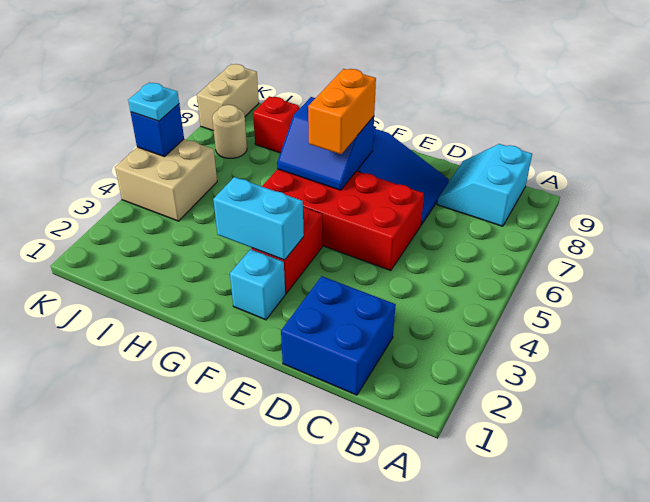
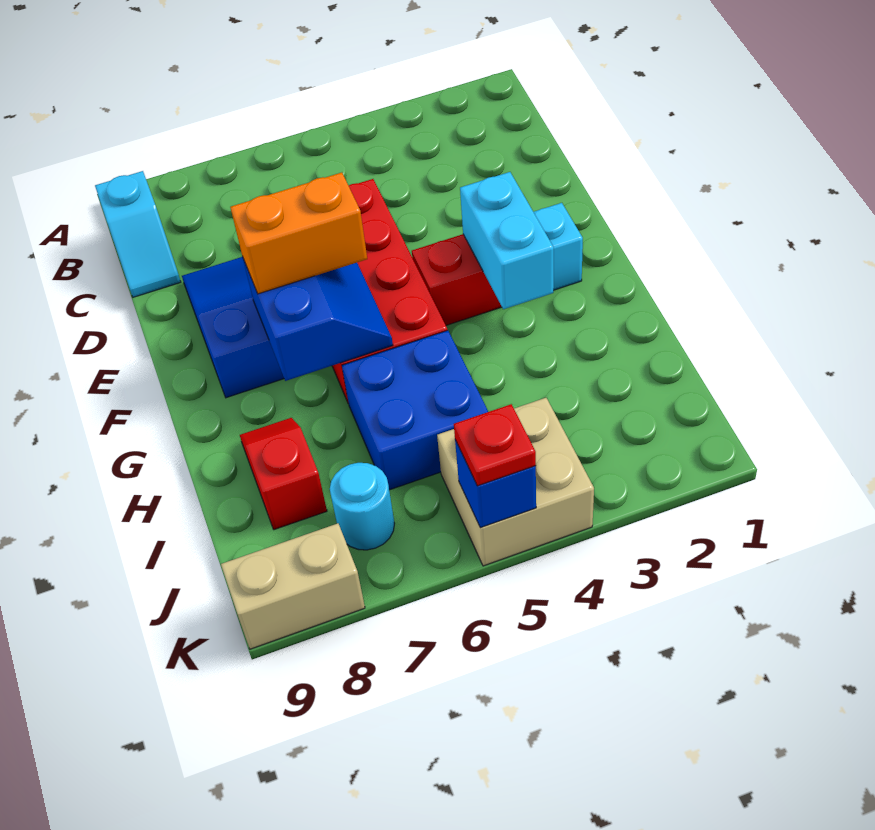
cyan 2x2 slope [437,144,532,226] -> cyan 1x2 slope [95,171,181,297]
blue 2x2 brick [281,276,396,395] -> blue 2x2 brick moved to [342,330,488,490]
tan 1x1 round brick [212,105,247,158] -> cyan 1x1 round brick [330,463,395,550]
cyan 1x1 plate [128,83,179,121] -> red 1x1 plate [454,404,536,486]

